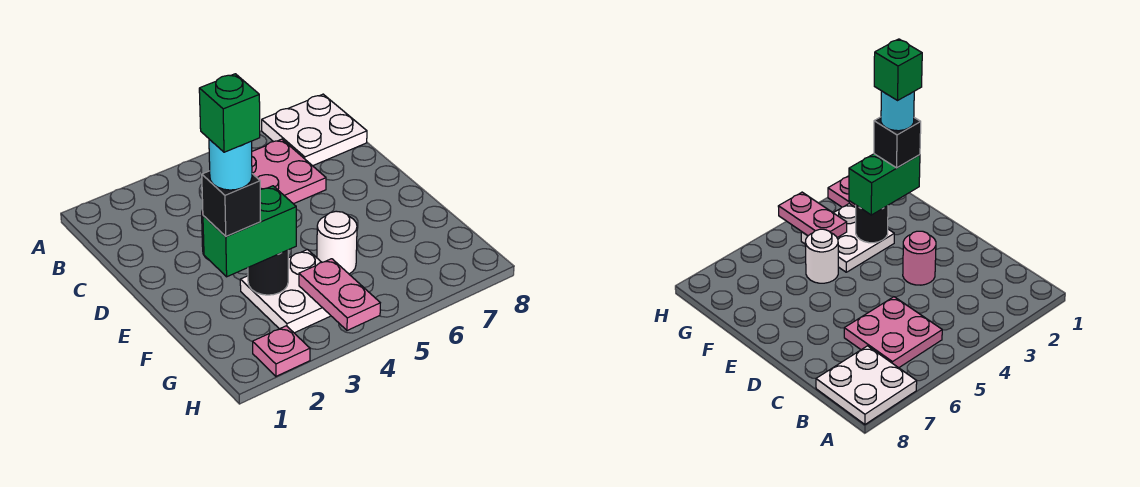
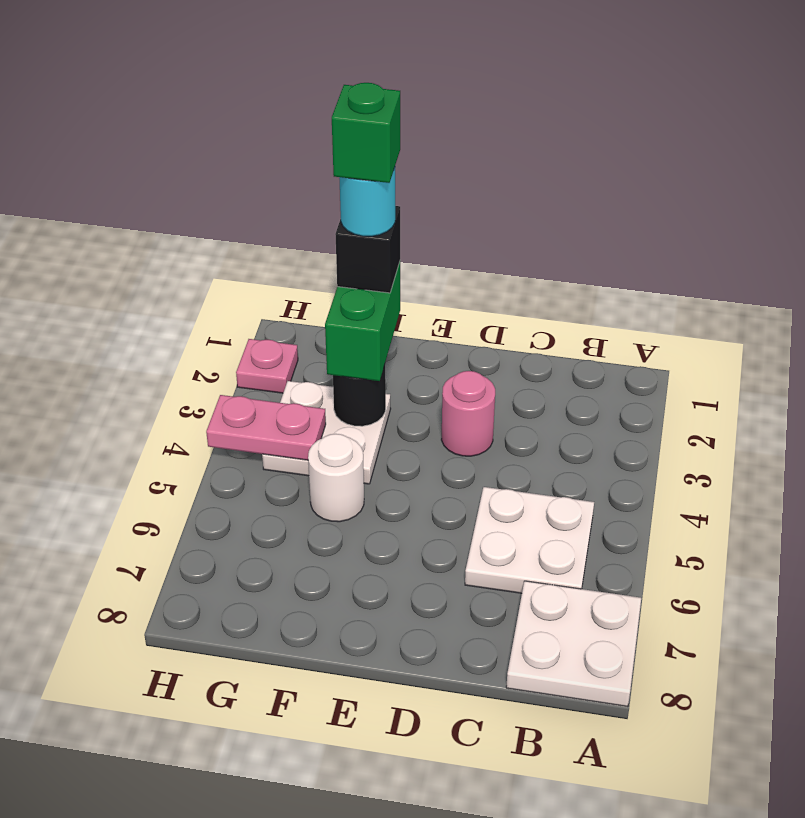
pink 2x2 plate [252,139,326,204] -> white 2x2 plate [465,487,594,593]

